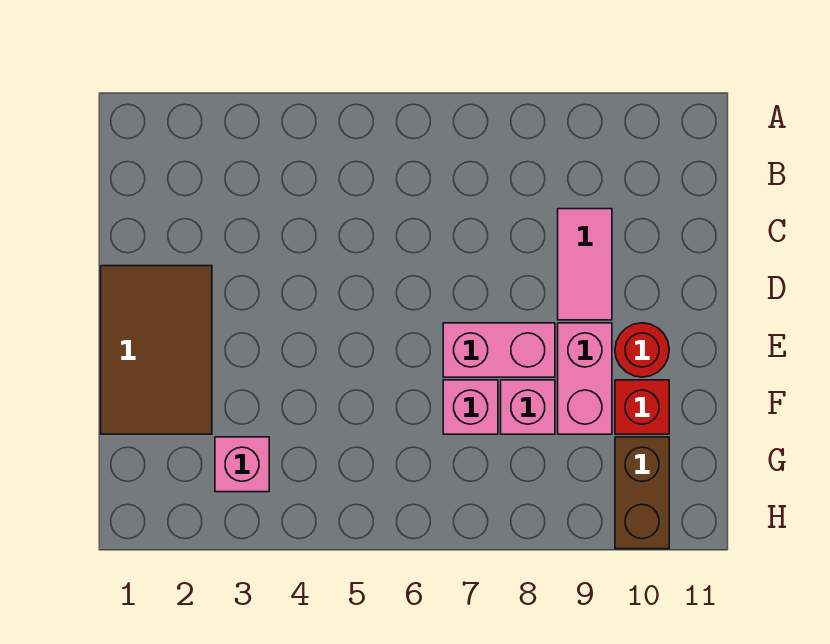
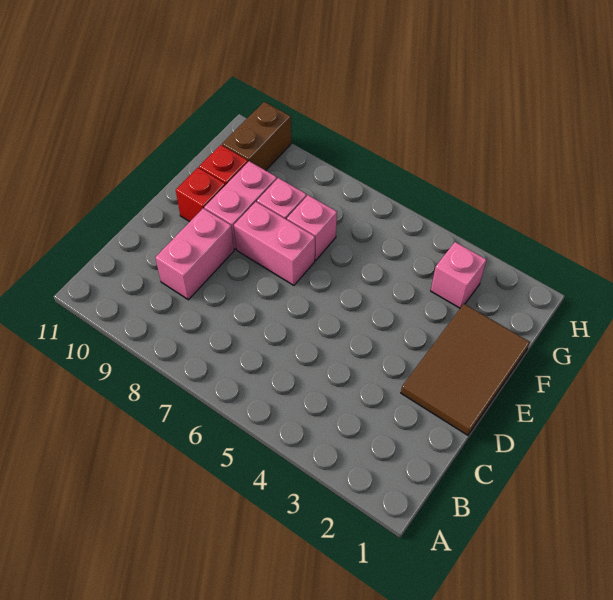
pink 1x2 tile [558,209,612,320] -> pink 1x2 brick [155,208,234,300]
red 1x1 round brick [615,323,669,377] -> red 1x1 brick [176,168,225,222]

